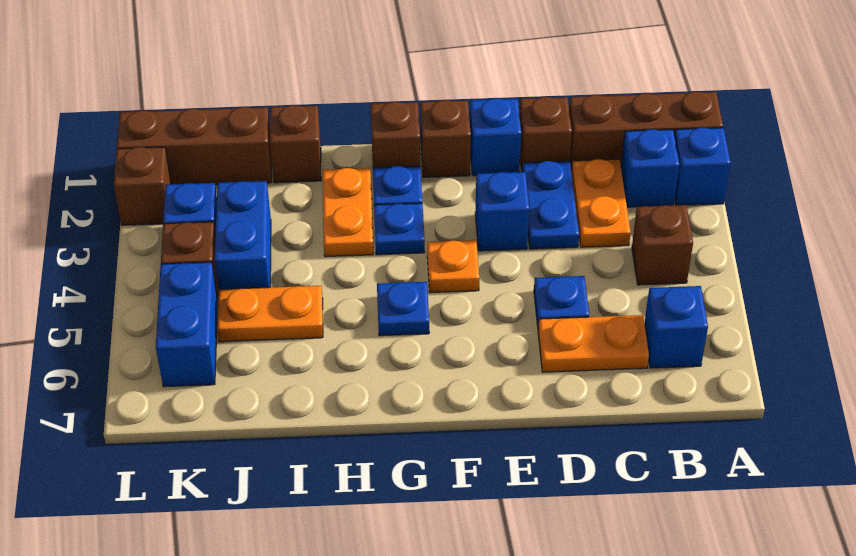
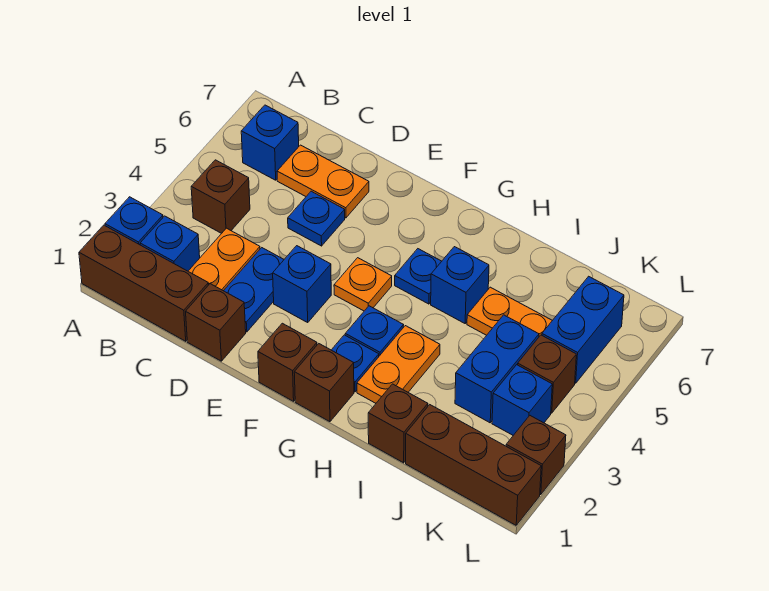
blue 1x1 brick [470,98,521,176] -> blue 1x1 brick moved to [431,247,489,323]

